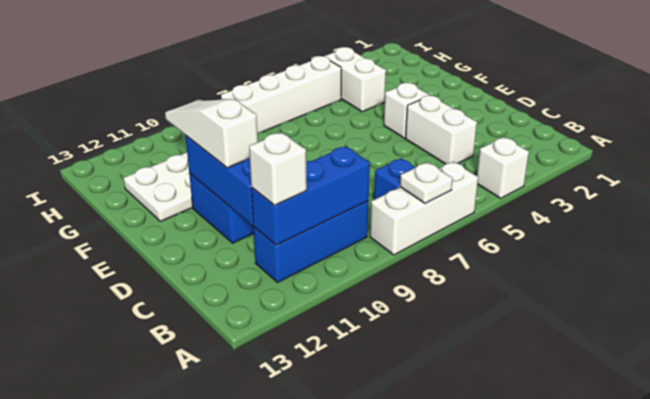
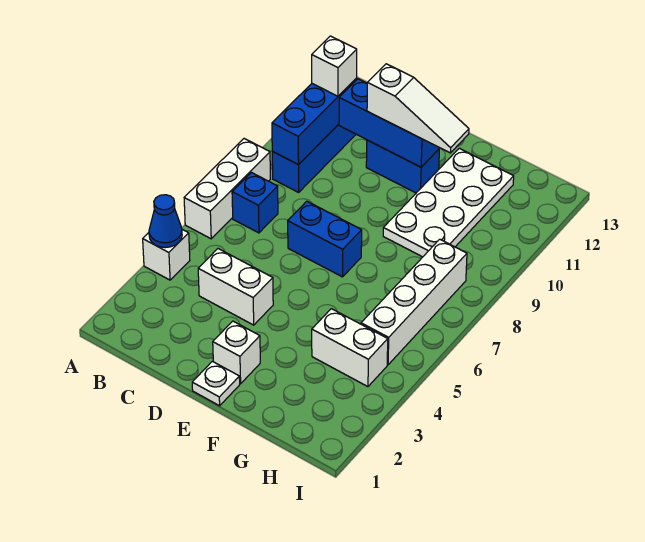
none -> blue 1x1 cone [149,195,182,248]
white 1x1 plate [400,162,453,204] -> white 1x1 plate moved to [192,361,240,406]
none -> blue 1x2 brick [288,201,362,277]
white 1x1 brick [384,83,429,138] -> white 1x1 brick moved to [213,321,260,384]

